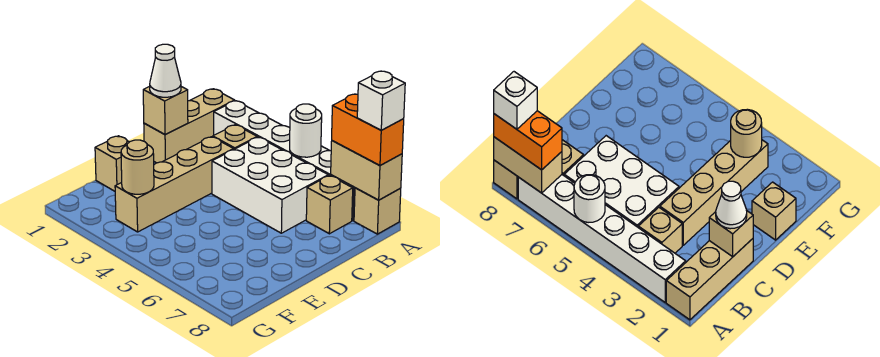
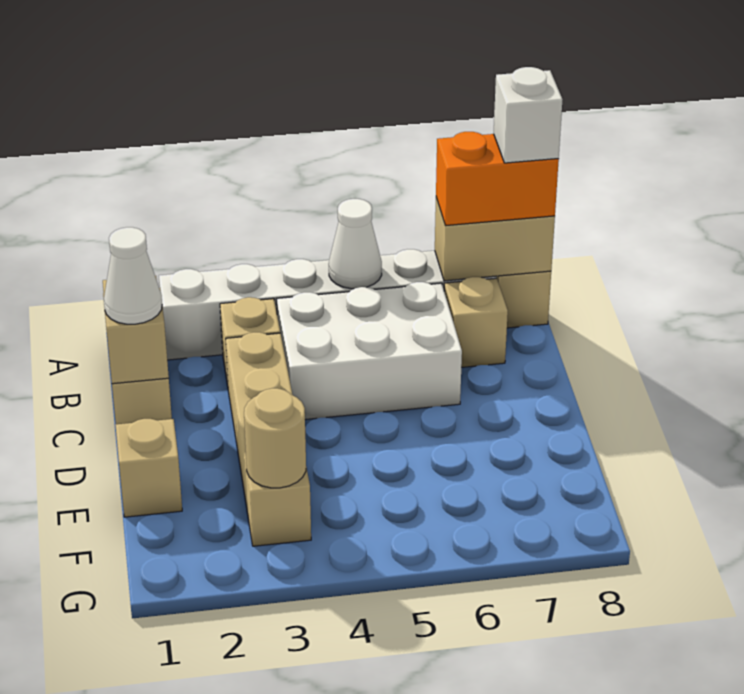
white 1x1 round brick [290,104,322,157] -> white 1x1 cone [329,199,382,289]

